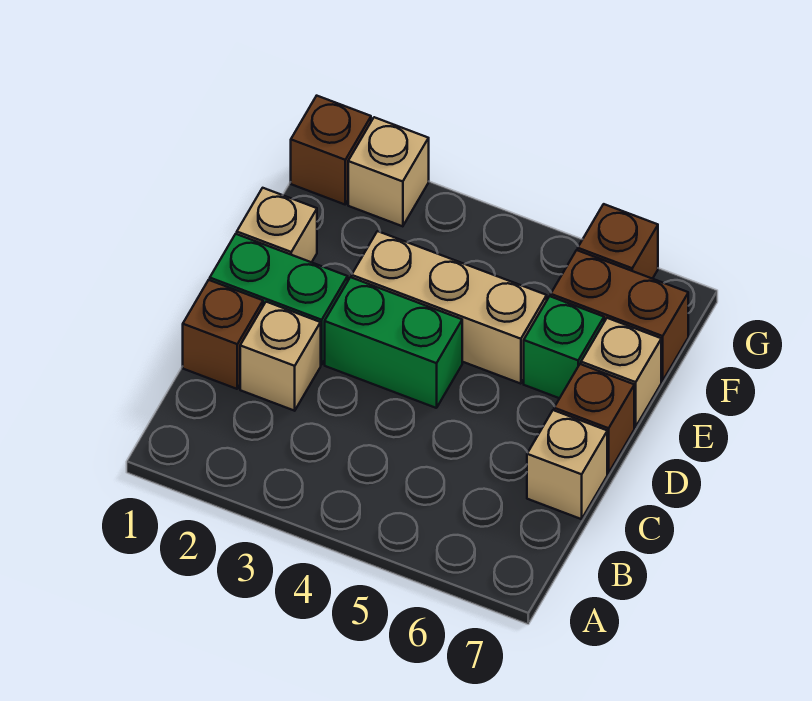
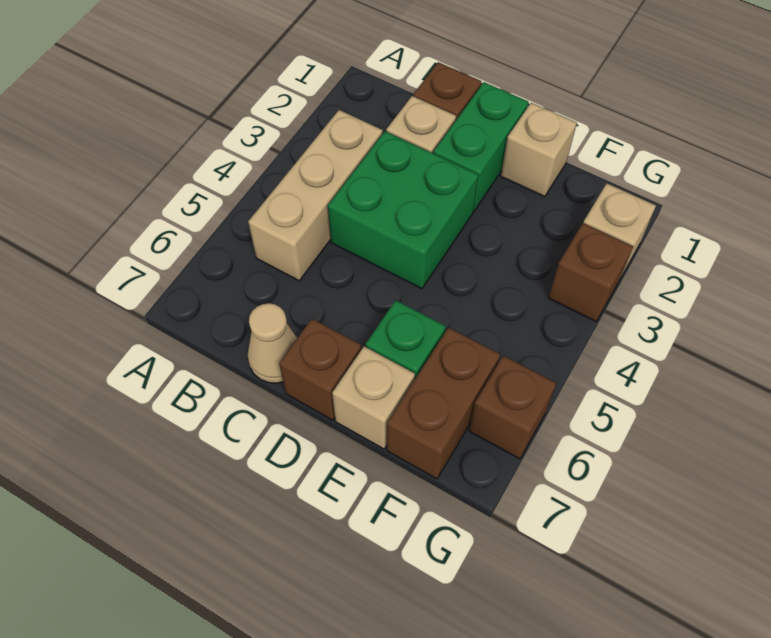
tan 1x1 brick [527,410,607,519] -> tan 1x1 cone [247,303,297,383]
green 1x2 brick [325,277,462,408] -> green 2x2 brick [328,131,478,289]
tan 1x3 brick [352,231,547,384] -> tan 1x3 brick moved to [248,110,383,281]
brown 1x1 brick [291,96,371,204] -> brown 1x1 brick moved to [548,223,633,321]

